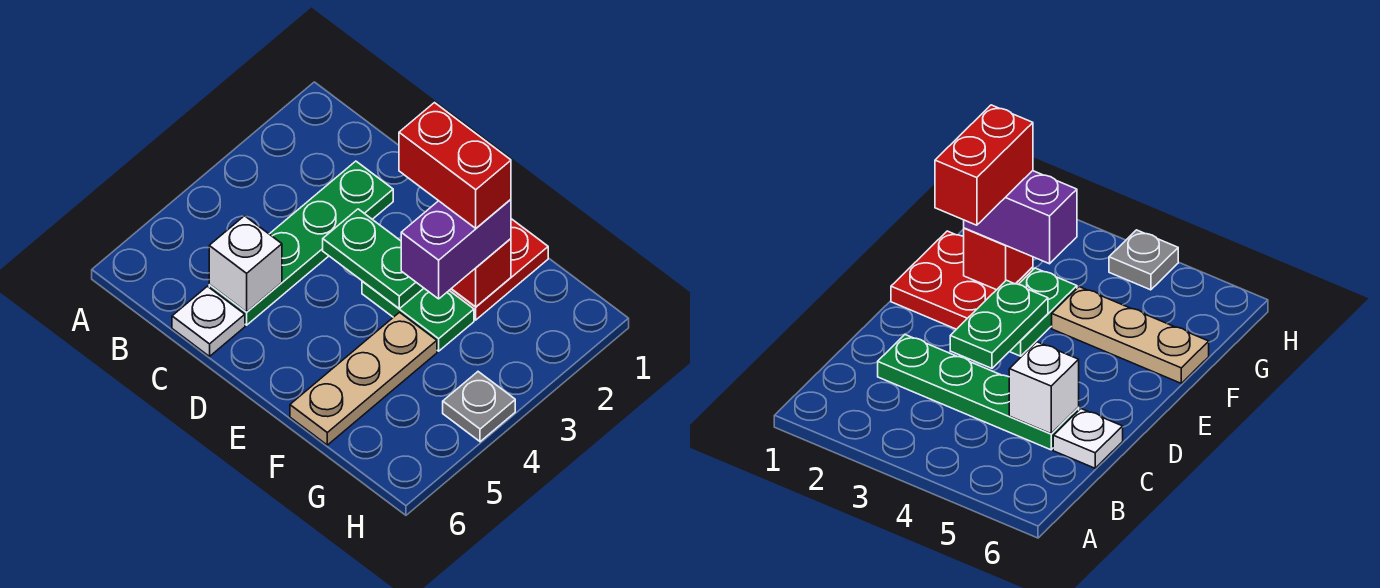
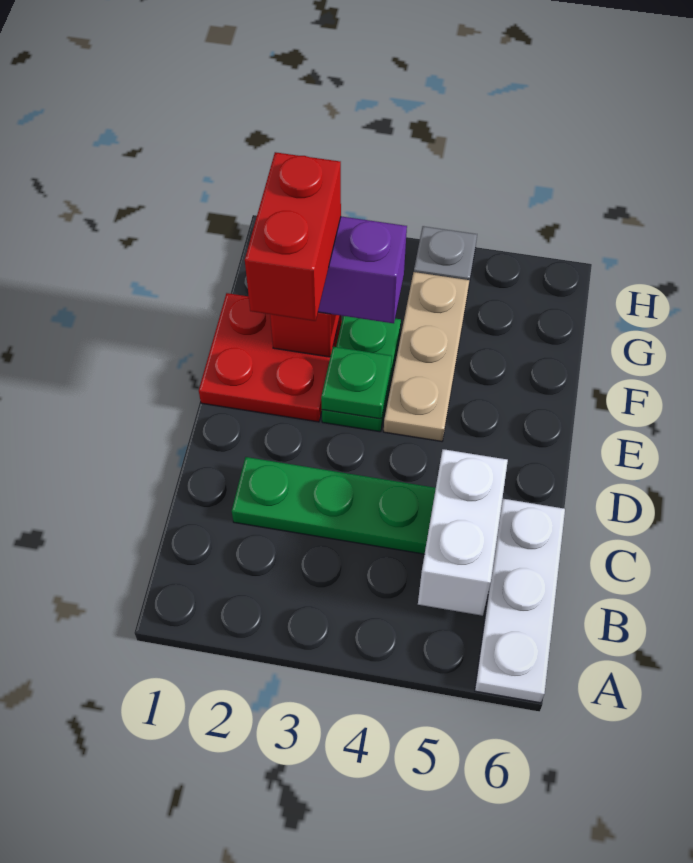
white 1x1 brick [209,216,282,312] -> white 1x2 brick [418,449,508,616]
white 1x1 plate [172,286,245,356] -> white 1x3 plate [475,499,565,703]
green 1x2 plate [323,209,424,309] -> green 1x1 plate [321,347,392,419]
tan 1x3 plate [290,312,437,445] -> tan 1x3 plate turned to [384,272,469,441]

